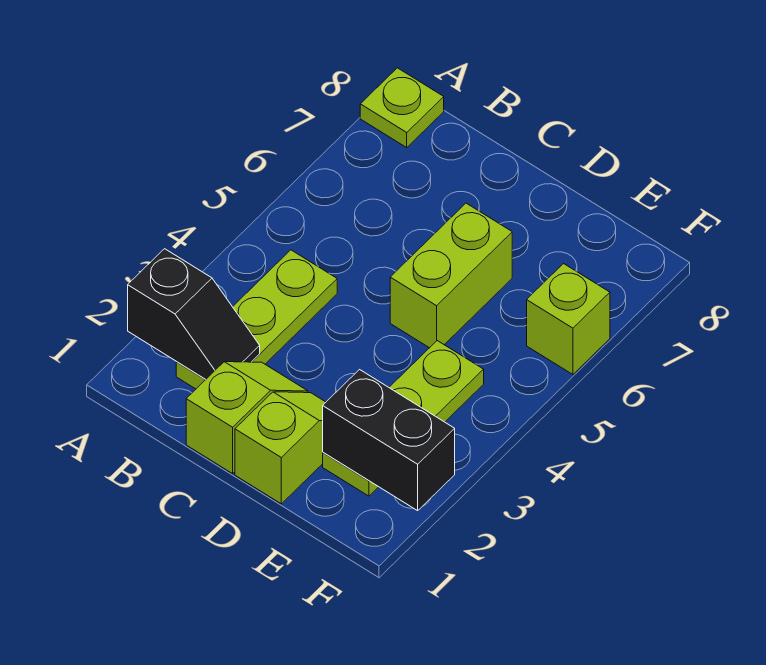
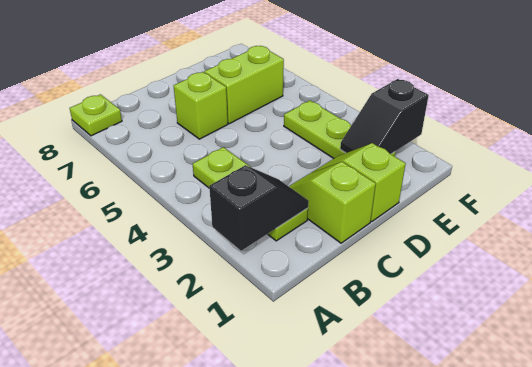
lime 1x2 brick [390,203,512,348] -> lime 1x2 brick turned to [204,46,284,124]
black 1x2 brick [323,370,455,511] -> black 1x2 slope [340,79,429,154]
lime 1x1 brick [527,264,610,374] -> lime 1x1 brick moved to [174,72,228,139]

